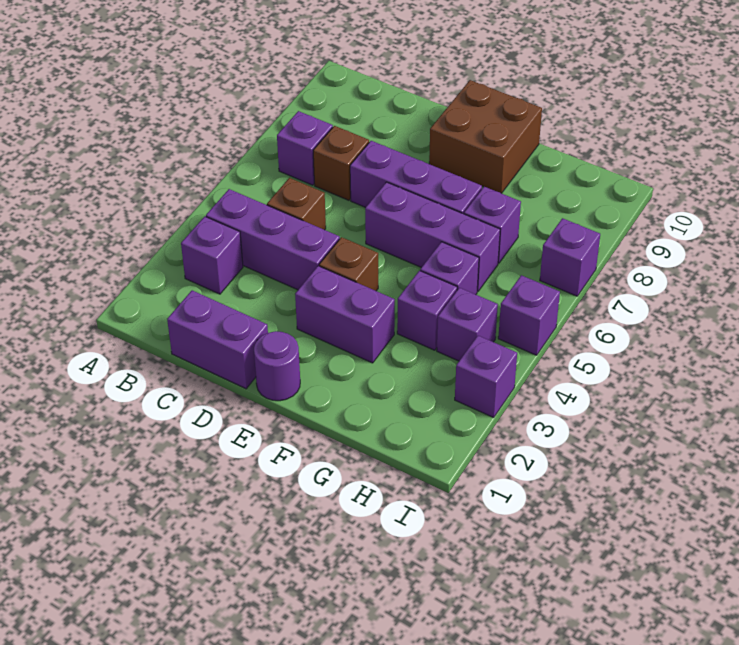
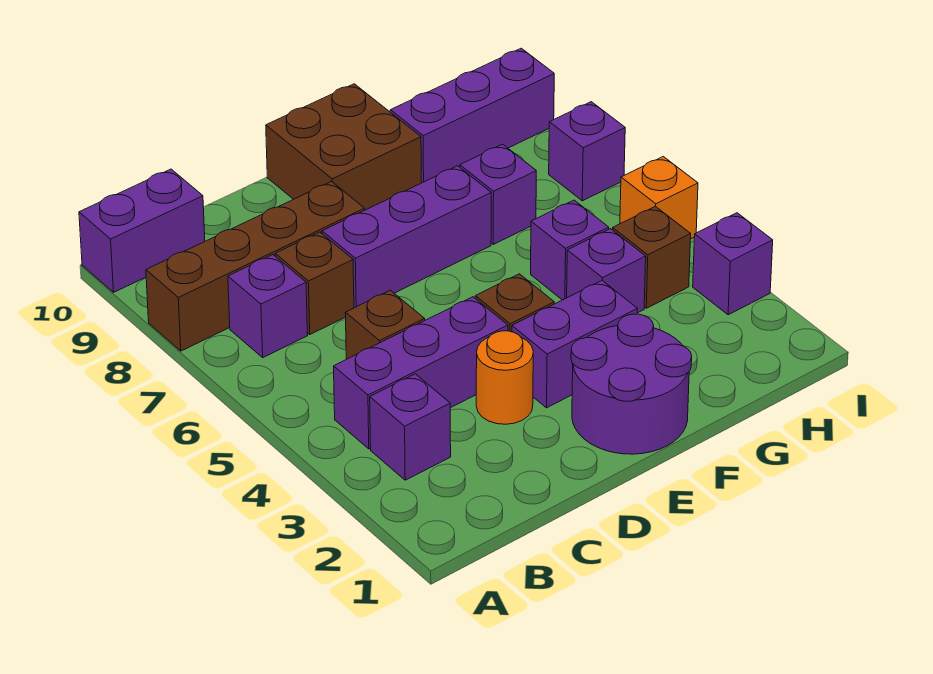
none -> brown 1x4 brick [146,182,365,351]
purple 1x2 brick [167,290,268,389] -> purple 1x2 brick moved to [79,169,205,292]
none -> orange 1x1 round brick [476,331,533,424]
purple 1x1 round brick [254,331,300,401] -> purple 2x2 round brick [571,314,692,454]
purple 1x3 brick [365,182,500,292] -> purple 1x3 brick moved to [390,48,554,183]
purple 1x1 brick [437,288,498,361] -> brown 1x1 brick [613,206,691,308]
purple 1x1 brick [498,275,560,355] -> orange 1x1 brick [620,157,698,239]

